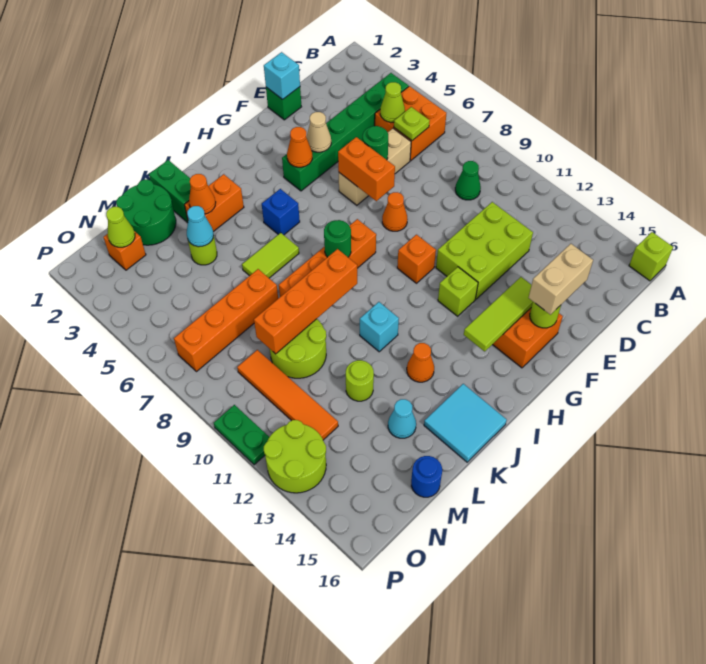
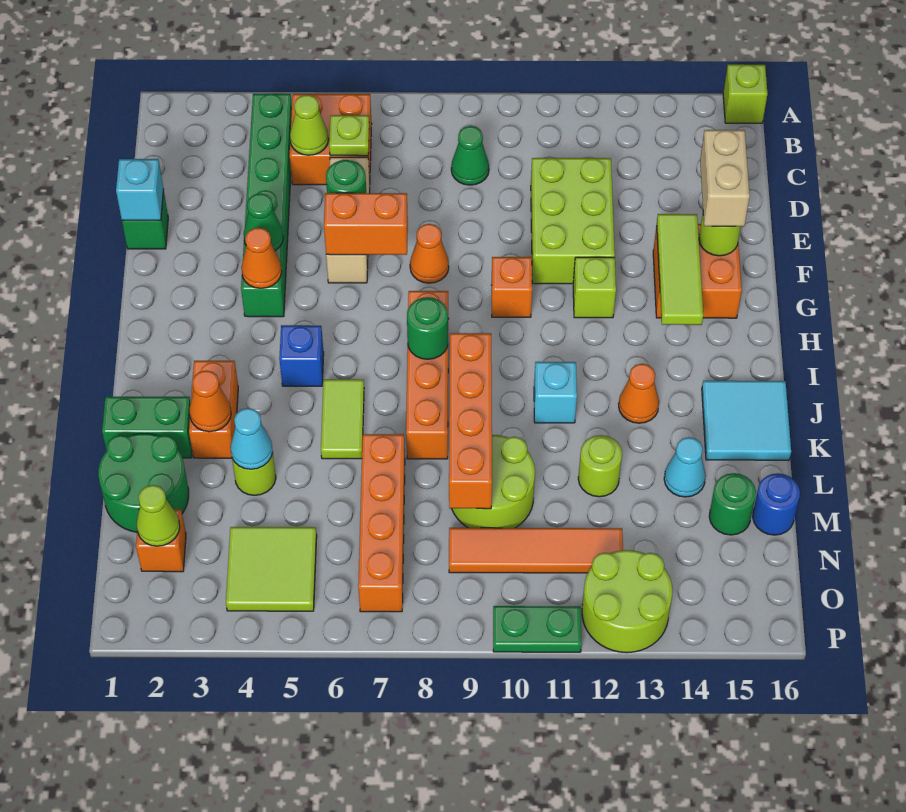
tan 1x1 cone [306,112,331,152] -> green 1x1 cone [243,193,283,251]
none -> green 1x1 round brick [709,473,756,535]
none -> lime 2x2 tile [226,527,317,611]

